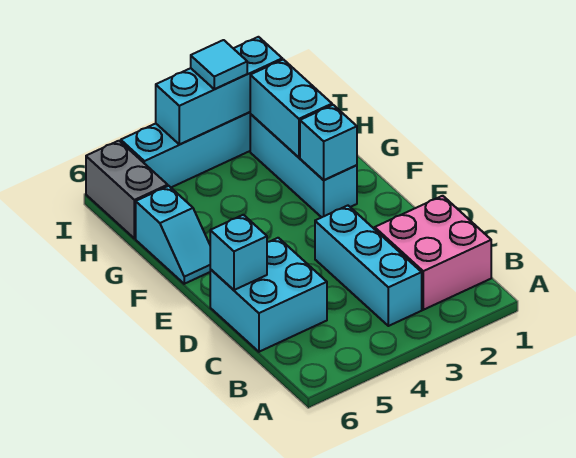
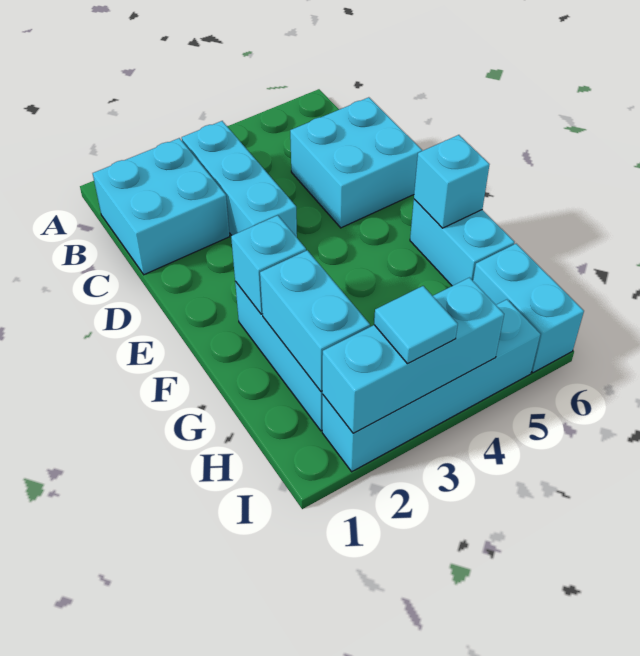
pink 2x2 brick [375,196,491,310] -> cyan 2x2 brick [93,138,230,275]
cyan 1x1 brick [210,215,267,290] -> cyan 1x1 brick moved to [414,135,490,228]
cyan 1x2 slope [136,186,210,284] -> cyan 1x2 brick [410,199,514,286]
grey 1x2 brick [86,141,168,239] -> cyan 1x2 brick [473,244,584,373]

